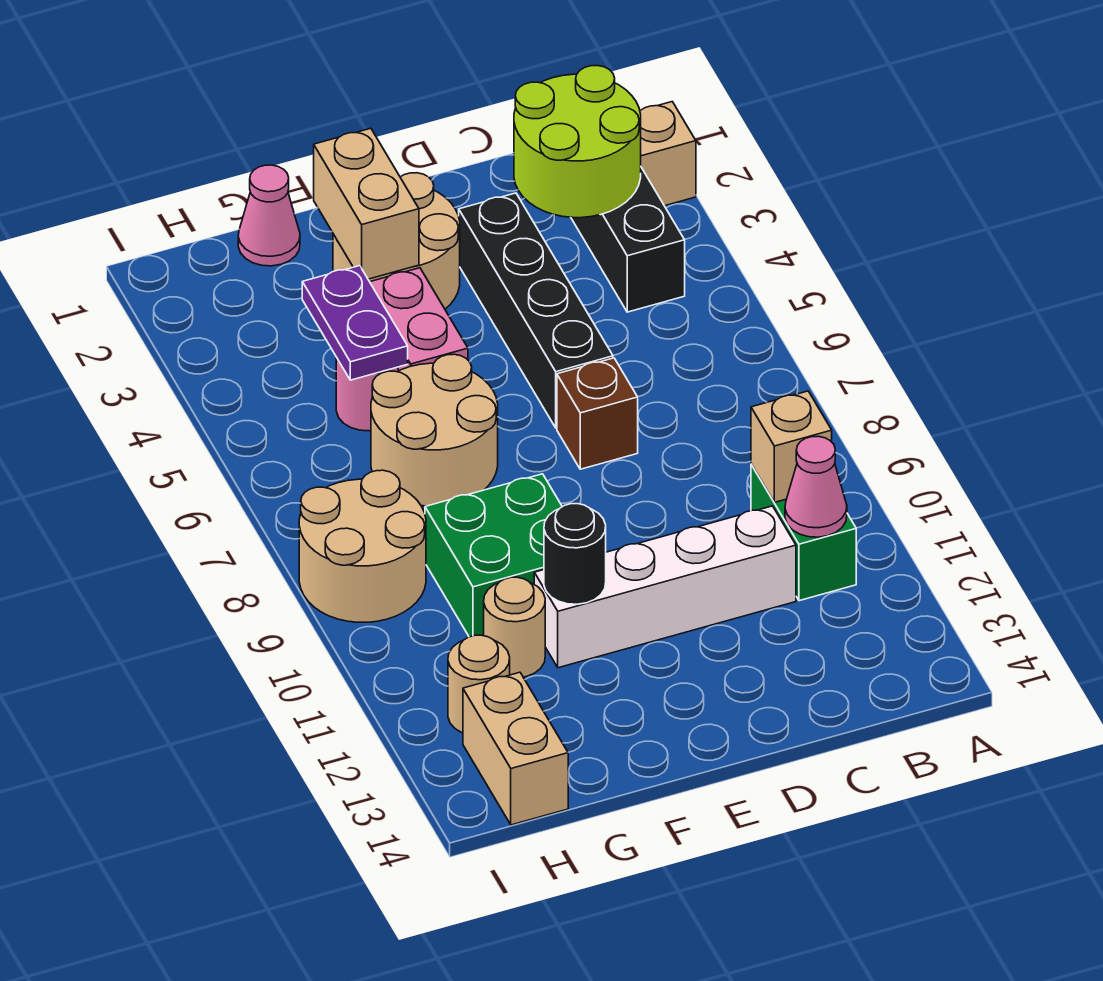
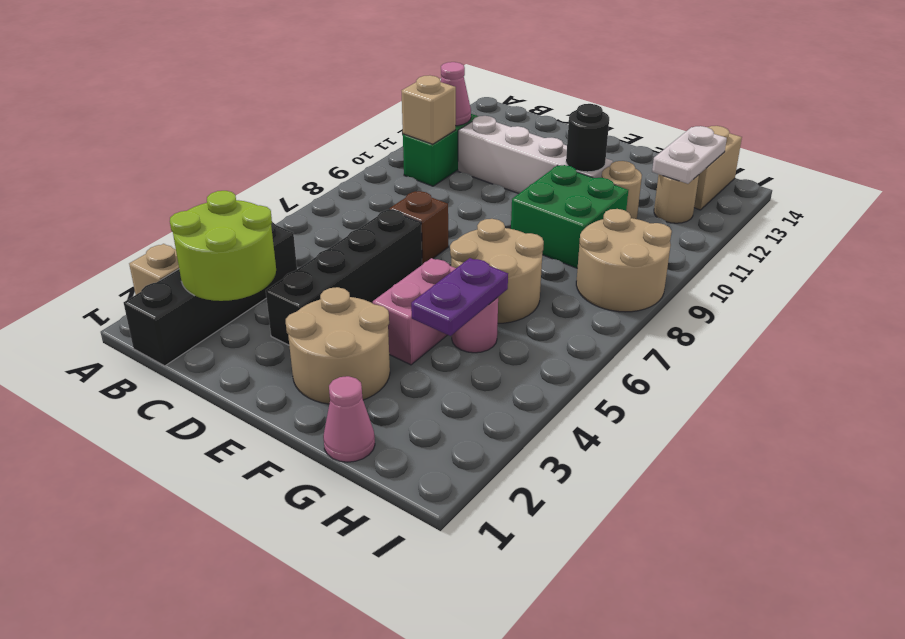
tan 1x2 brick [314,128,419,279] -> none
none -> white 1x2 plate [652,126,727,184]

